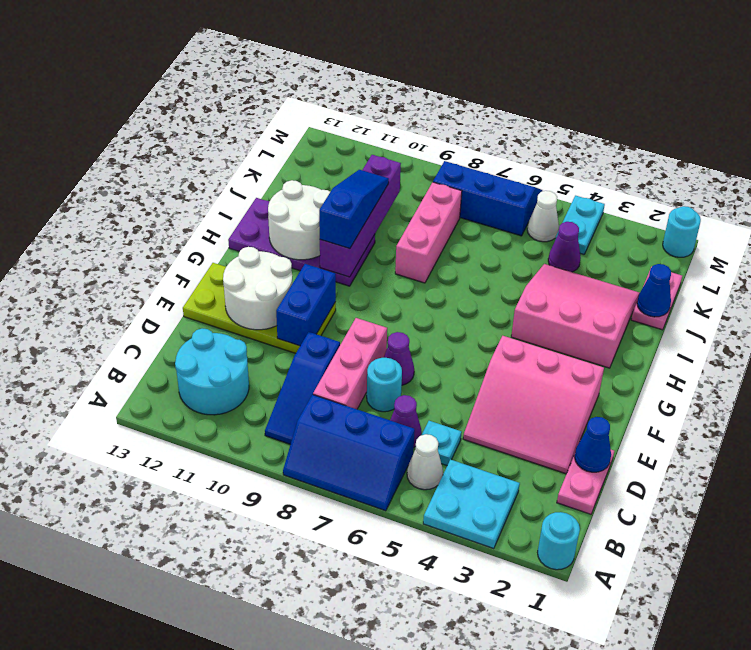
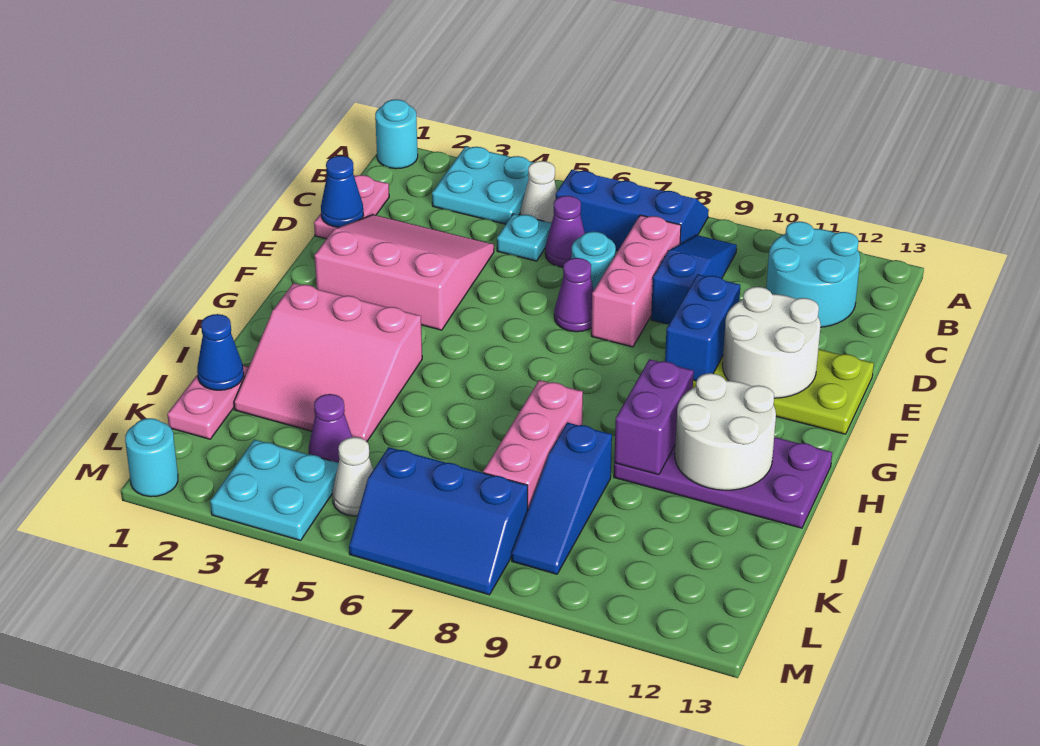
purple 1x4 brick [320,155,401,277] -> purple 1x2 brick [614,359,694,475]
blue 1x3 slope [319,170,389,249] -> blue 1x3 slope moved to [512,422,612,574]
cyan 1x2 plate [555,196,605,254] -> cyan 2x2 plate [210,440,339,540]

